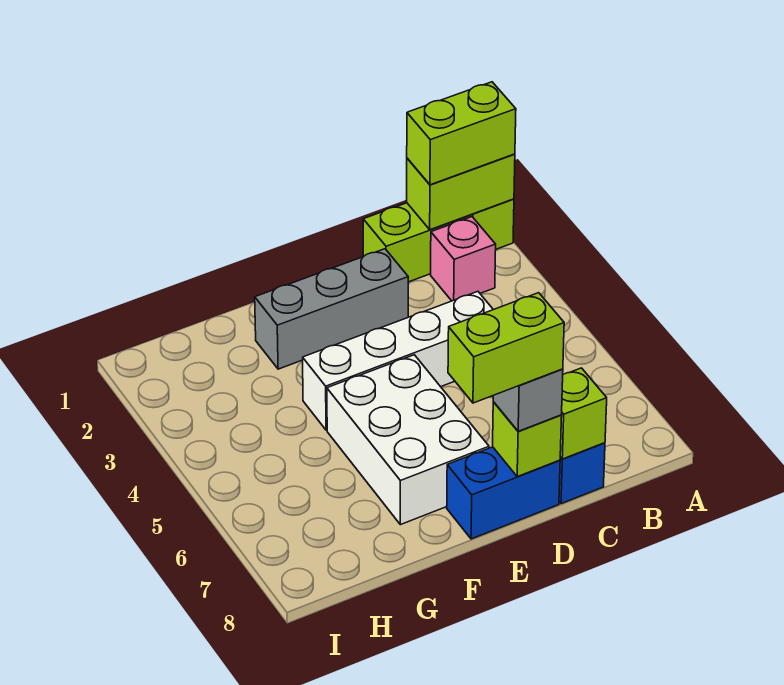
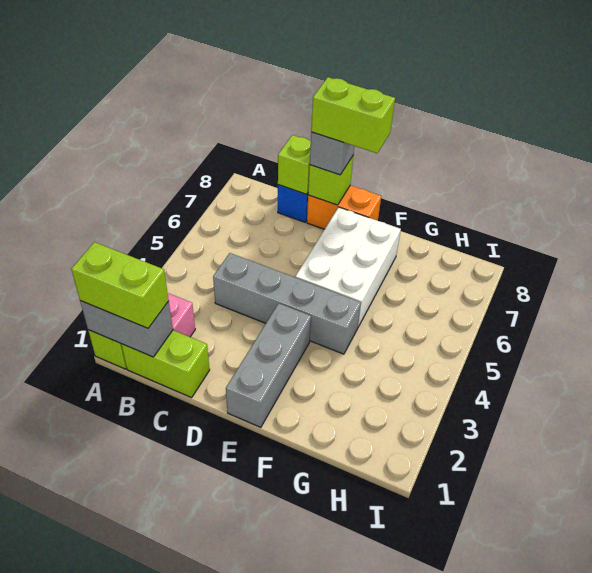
lime 1x2 brick [407,154,515,230] -> grey 1x2 brick [80,301,173,357]
white 1x4 brick [303,291,493,430] -> grey 1x4 brick [213,253,361,354]
grey 1x3 brick [255,249,408,369] -> grey 1x3 brick turned to [226,304,311,427]
blue 1x2 brick [447,447,560,539] -> orange 1x2 brick [307,185,381,229]

